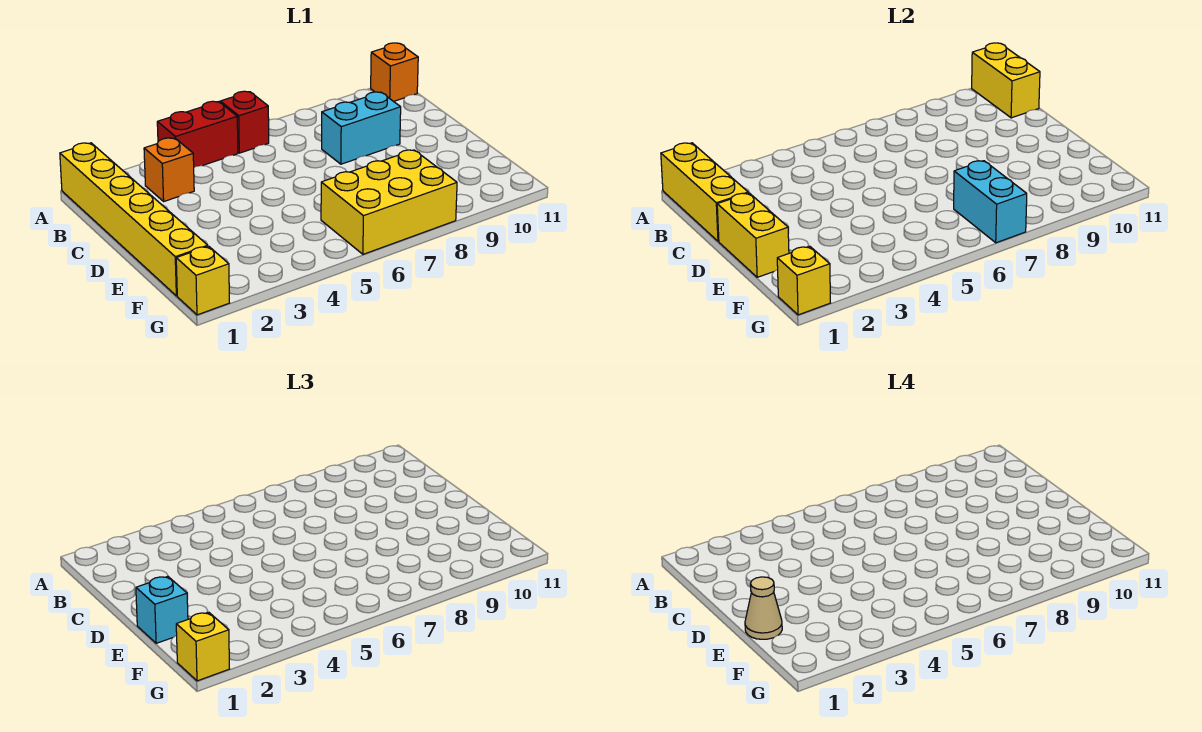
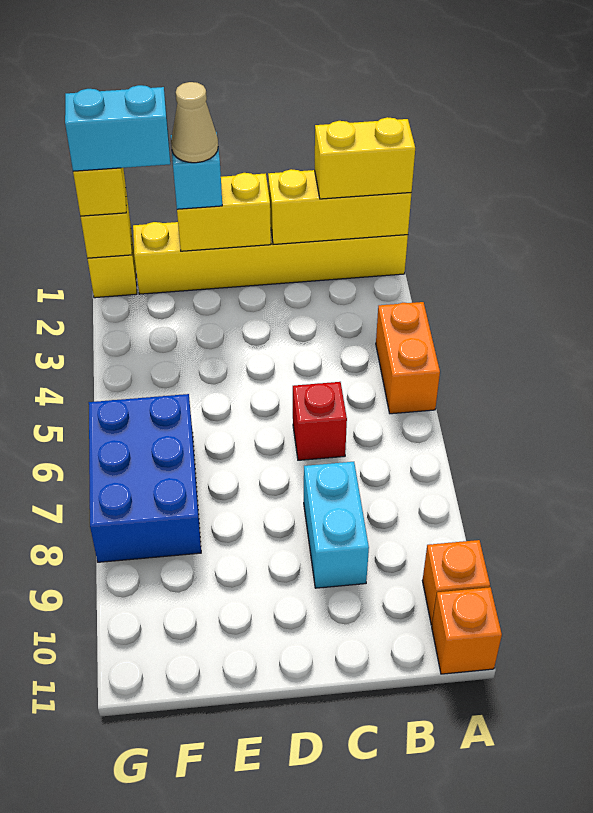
red 1x2 brick [157,101,238,167] -> orange 1x2 brick [376,302,440,414]
red 1x1 brick [220,91,269,153] -> red 1x1 brick moved to [293,382,347,460]
yellow 1x2 brick [972,43,1040,118] -> yellow 1x2 brick moved to [315,117,415,199]
orange 1x1 brick [144,138,194,201] -> orange 1x1 brick moved to [422,540,490,625]
yellow 2x3 brick [321,150,457,254] -> blue 2x3 brick [89,394,201,562]
cyan 1x2 brick [954,161,1027,243] -> cyan 1x2 brick moved to [65,85,170,171]

